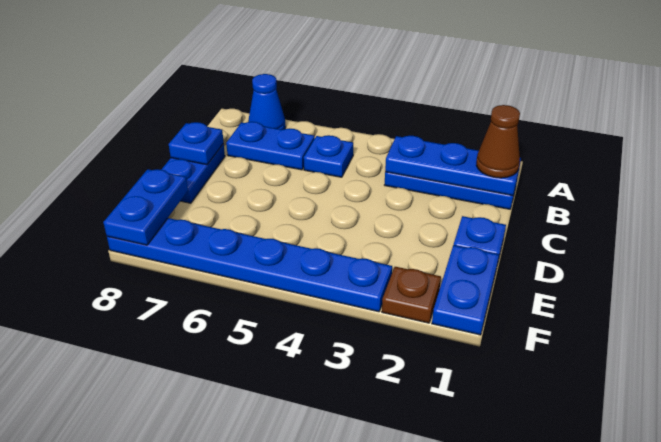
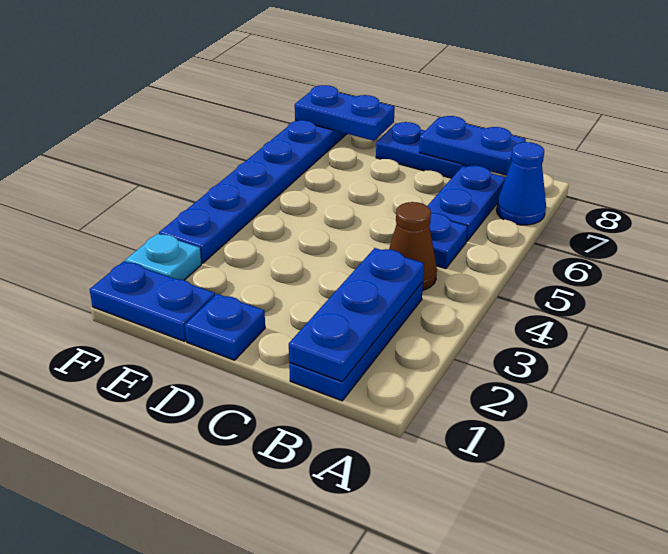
brown 1x1 cone [476,105,520,178] -> brown 1x1 cone moved to [389,202,437,291]
blue 1x1 plate [169,122,224,165] -> blue 1x2 plate [419,116,526,176]
brown 1x1 plate [382,267,441,323] -> cyan 1x1 plate [126,234,201,280]

